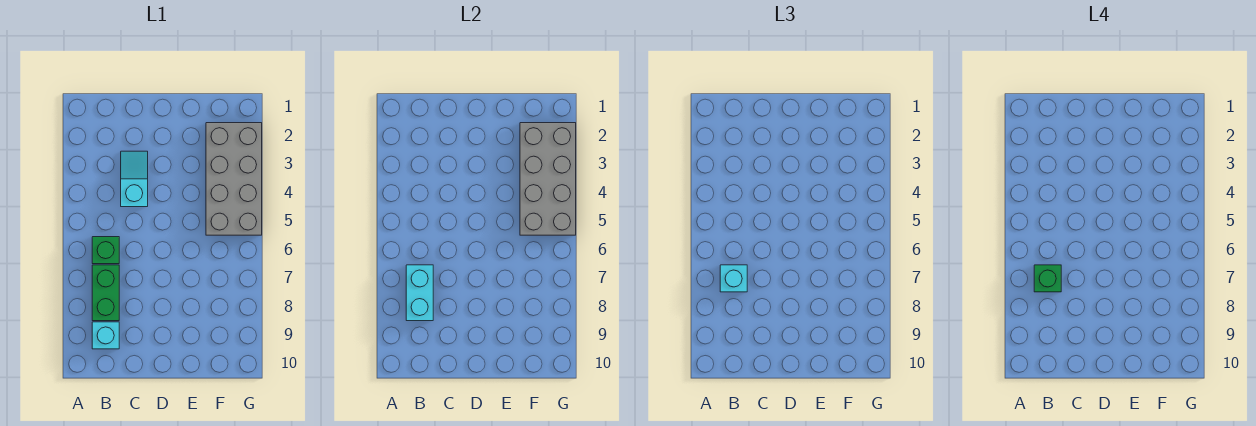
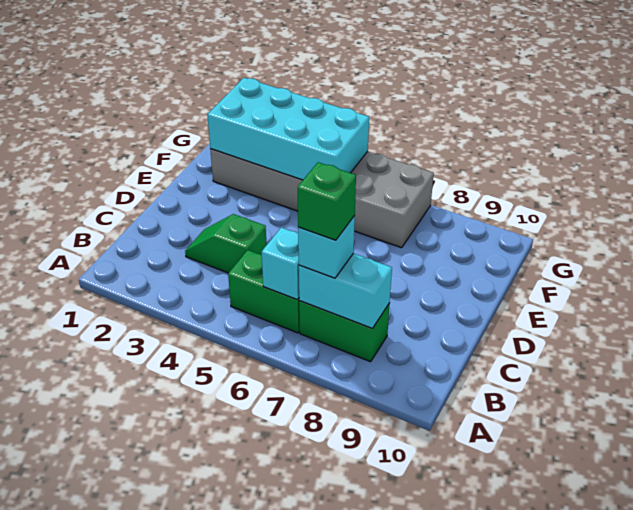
green 1x1 brick [92,237,119,264] -> green 1x2 brick [228,250,300,333]
cyan 1x1 brick [92,322,119,349] -> cyan 1x1 brick moved to [262,227,299,300]
cyan 1x2 slope [121,151,148,207] -> green 1x2 slope [185,214,266,273]
grey 2x4 brick [206,123,262,235] -> grey 2x6 brick [210,149,434,248]
grey 2x4 brick [520,123,576,235] -> cyan 2x4 brick [207,78,369,180]

